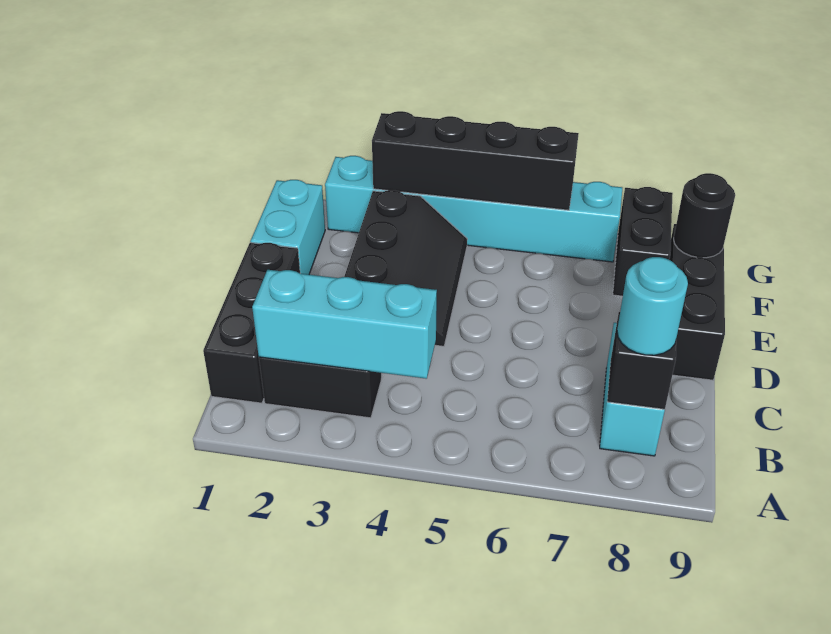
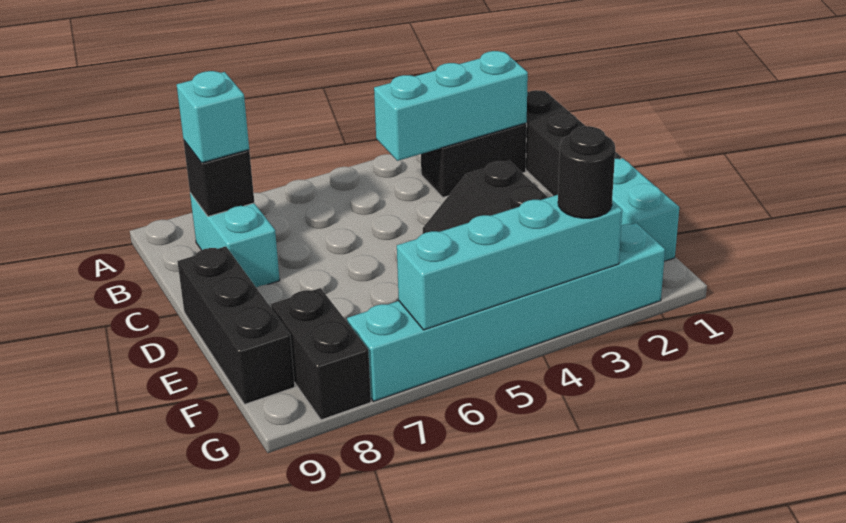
cyan 1x1 round brick [617,257,688,355] -> cyan 1x1 brick [177,71,249,163]
black 1x1 round brick [674,173,735,258] -> black 1x1 round brick moved to [558,126,615,218]
black 1x4 brick [372,111,579,210] -> cyan 1x4 brick [397,195,622,330]

